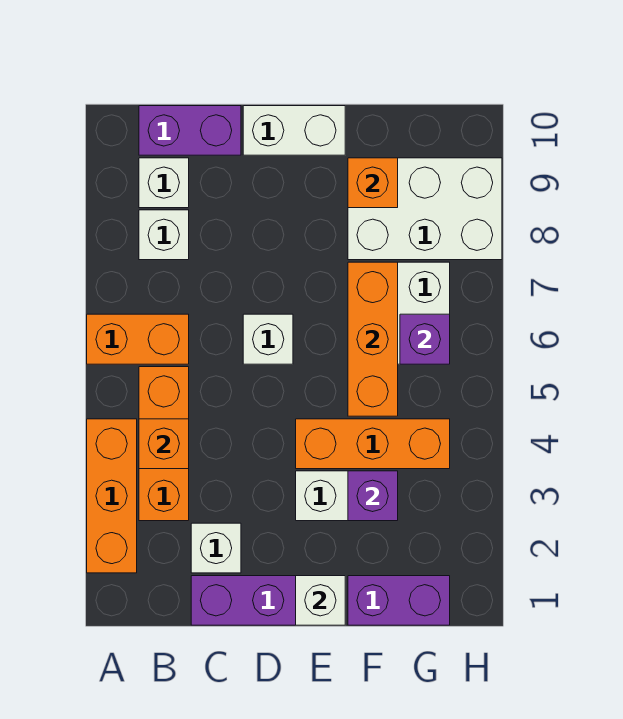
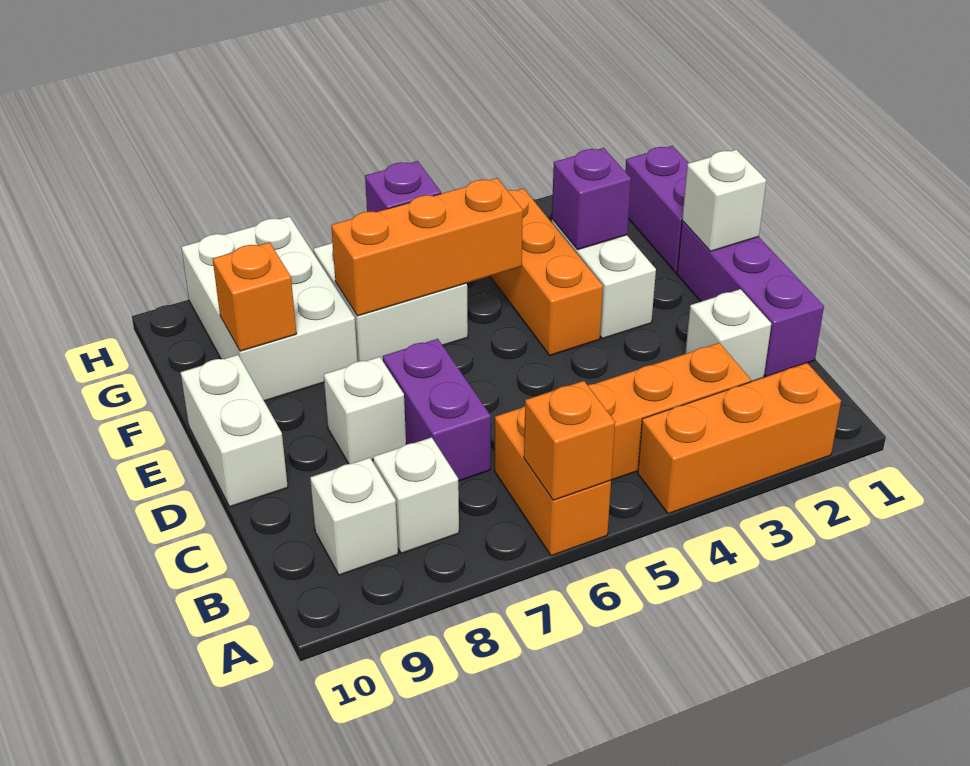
orange 1x1 brick [139,419,189,469] -> orange 1x1 brick moved to [524,381,615,500]
purple 1x2 brick [139,106,241,155] -> purple 1x2 brick moved to [383,339,491,481]
white 1x1 brick [243,314,293,364] -> white 1x1 brick moved to [324,357,406,464]

